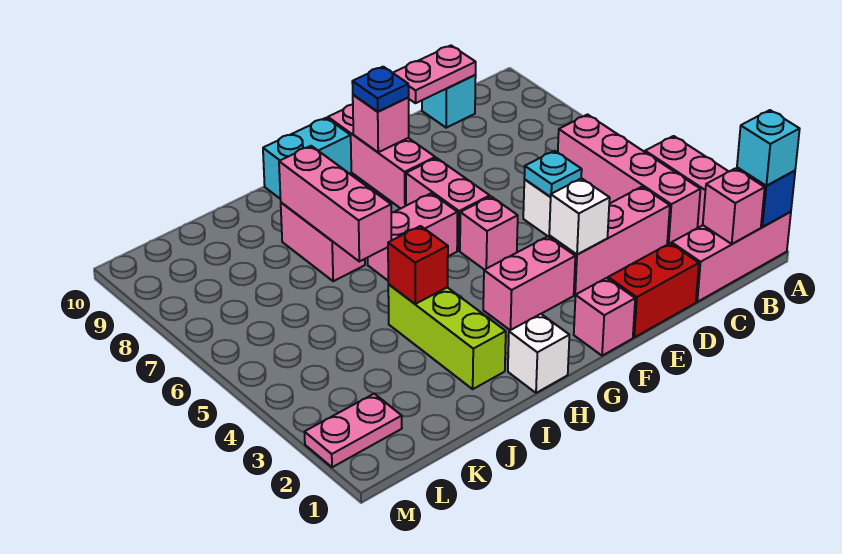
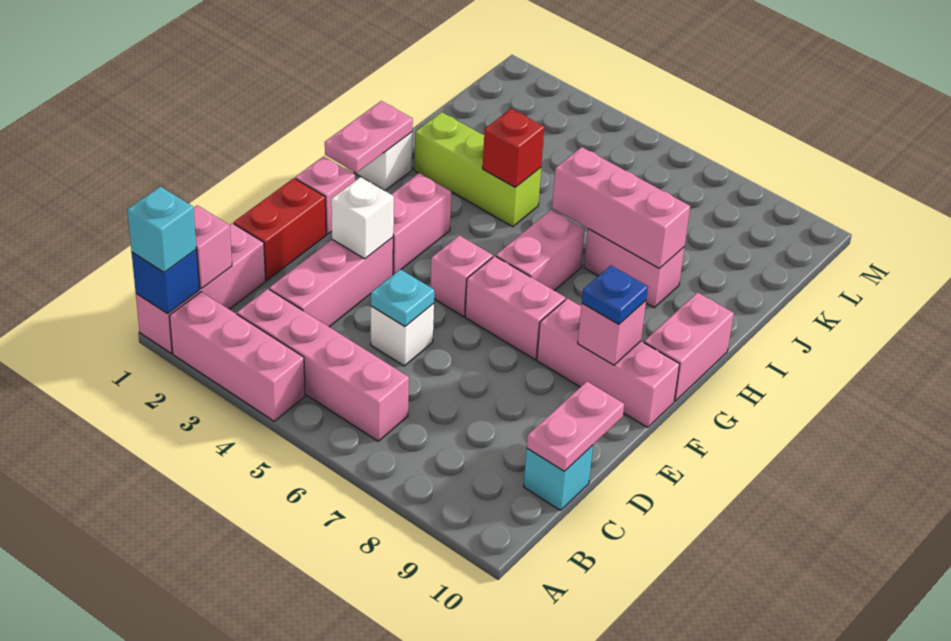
cyan 1x2 brick [263,118,351,198] -> pink 1x2 brick [644,293,734,401]
pink 1x2 plate [304,394,402,467] -> pink 1x2 plate moved to [325,101,413,173]

